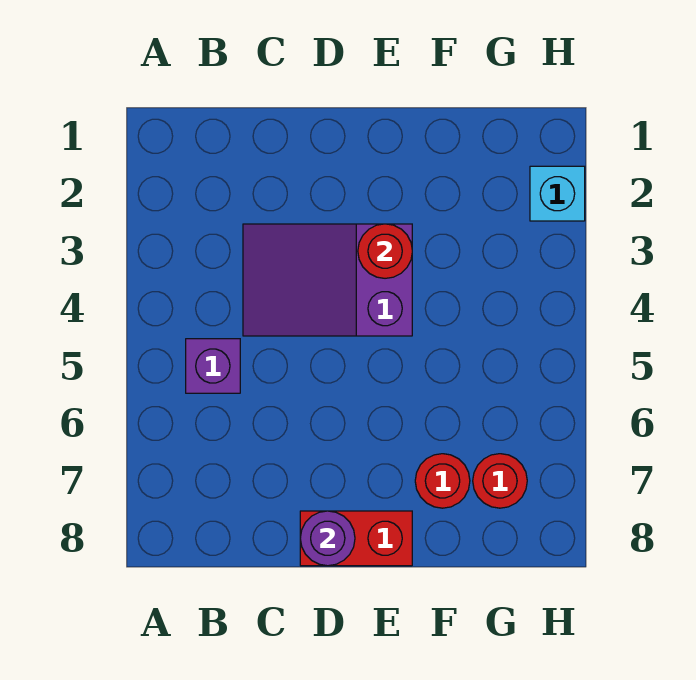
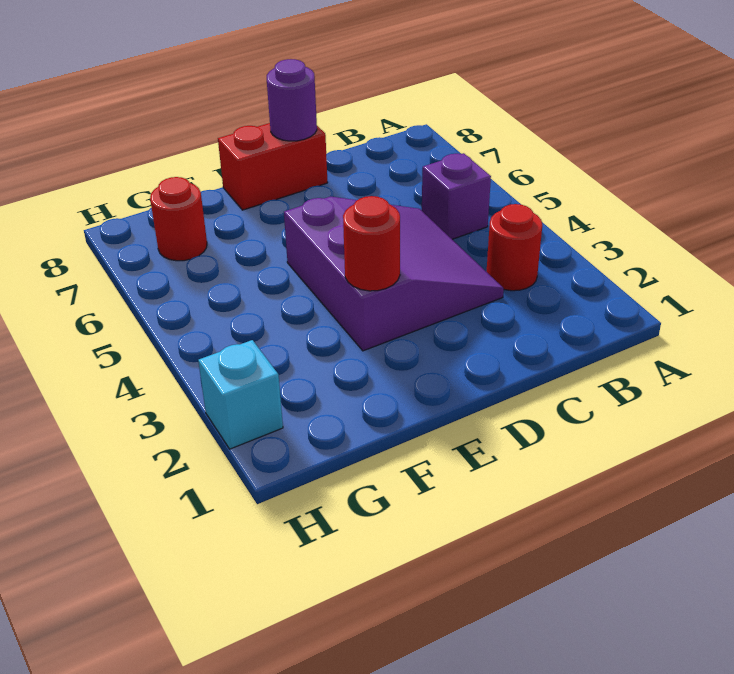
purple 2x3 slope [243,224,412,336] -> purple 3x3 slope [284,197,504,351]
red 1x1 round brick [415,454,470,508] -> red 1x1 round brick moved to [487,204,542,291]

